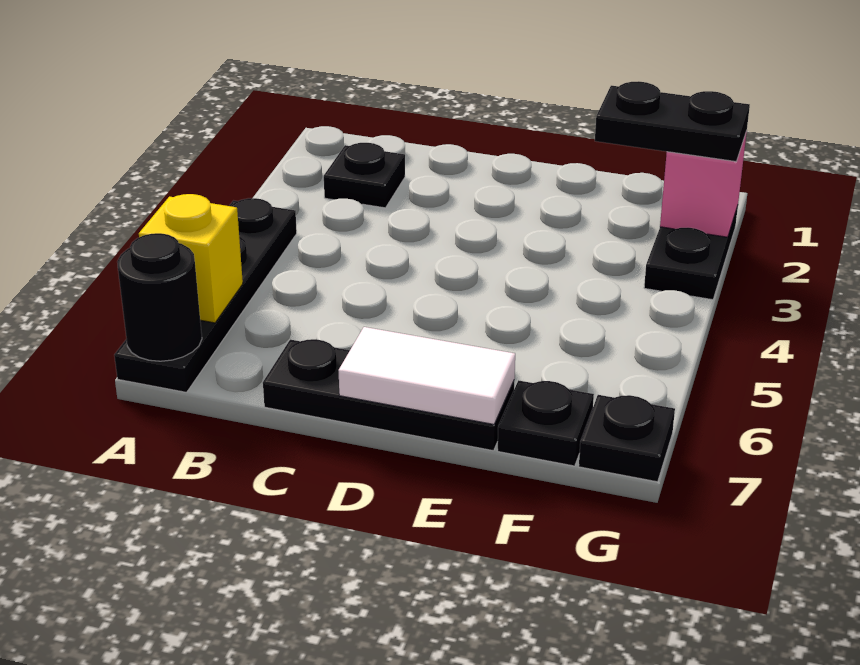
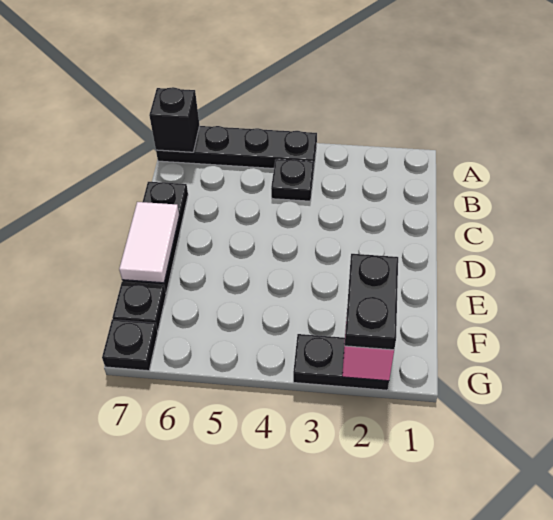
yellow 1x1 brick [139,194,243,323] -> none
black 1x1 round brick [117,233,202,361] -> black 1x1 brick [149,87,200,152]
black 1x1 plate [324,143,405,208] -> black 1x1 plate moved to [271,159,314,201]

